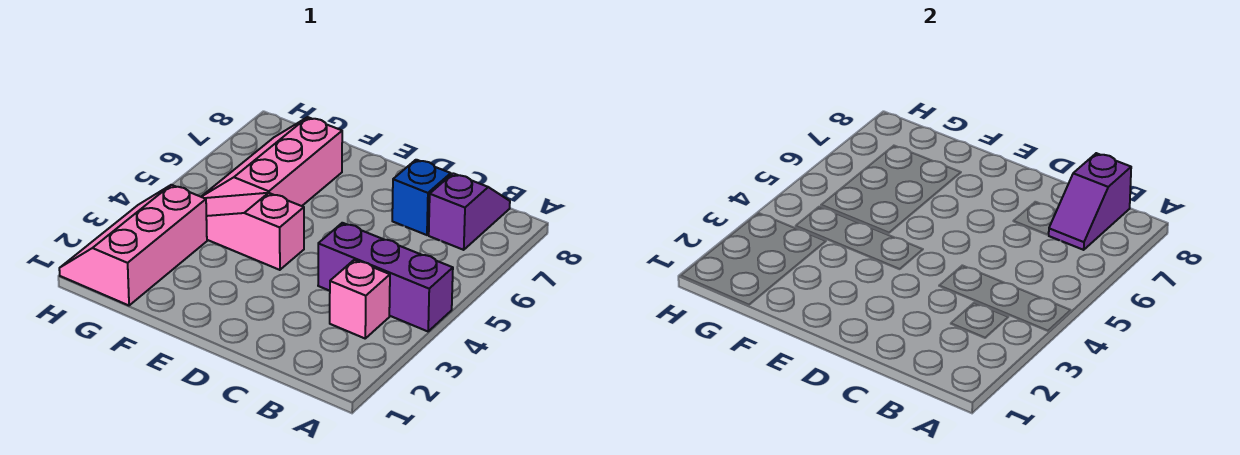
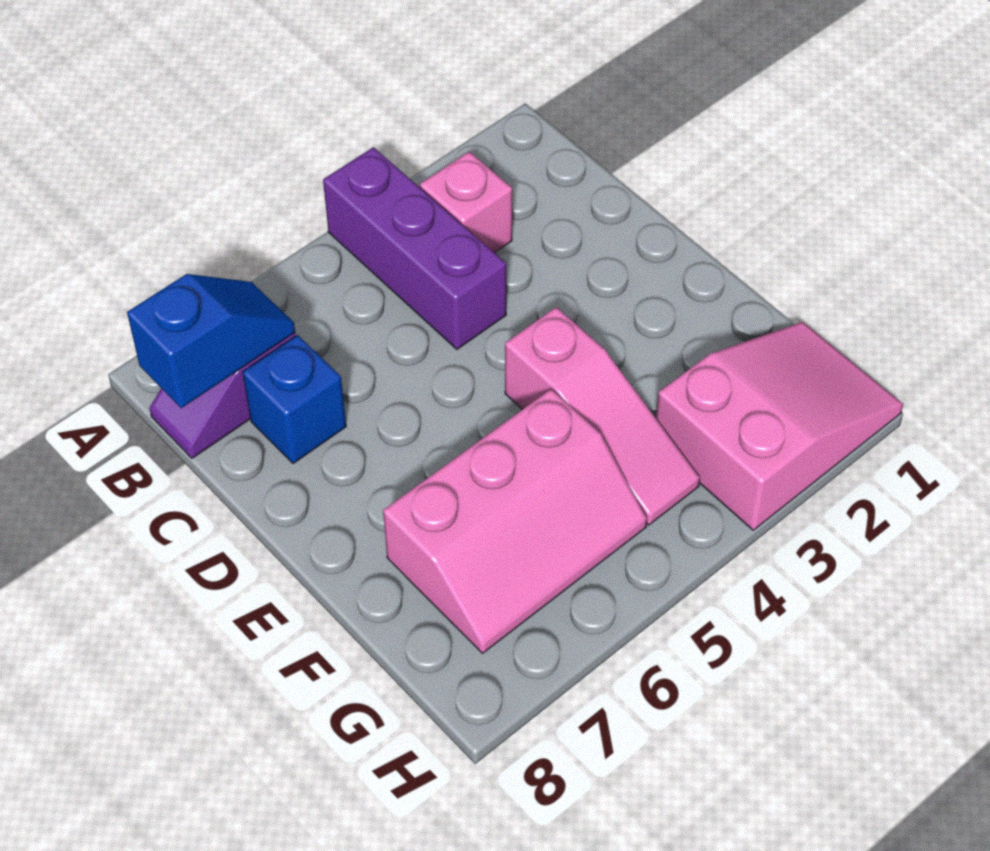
purple 1x2 slope [1049,153,1131,250] -> blue 1x2 slope [127,274,295,408]
pink 2x3 slope [59,185,207,305] -> pink 2x3 slope turned to [656,322,903,530]

